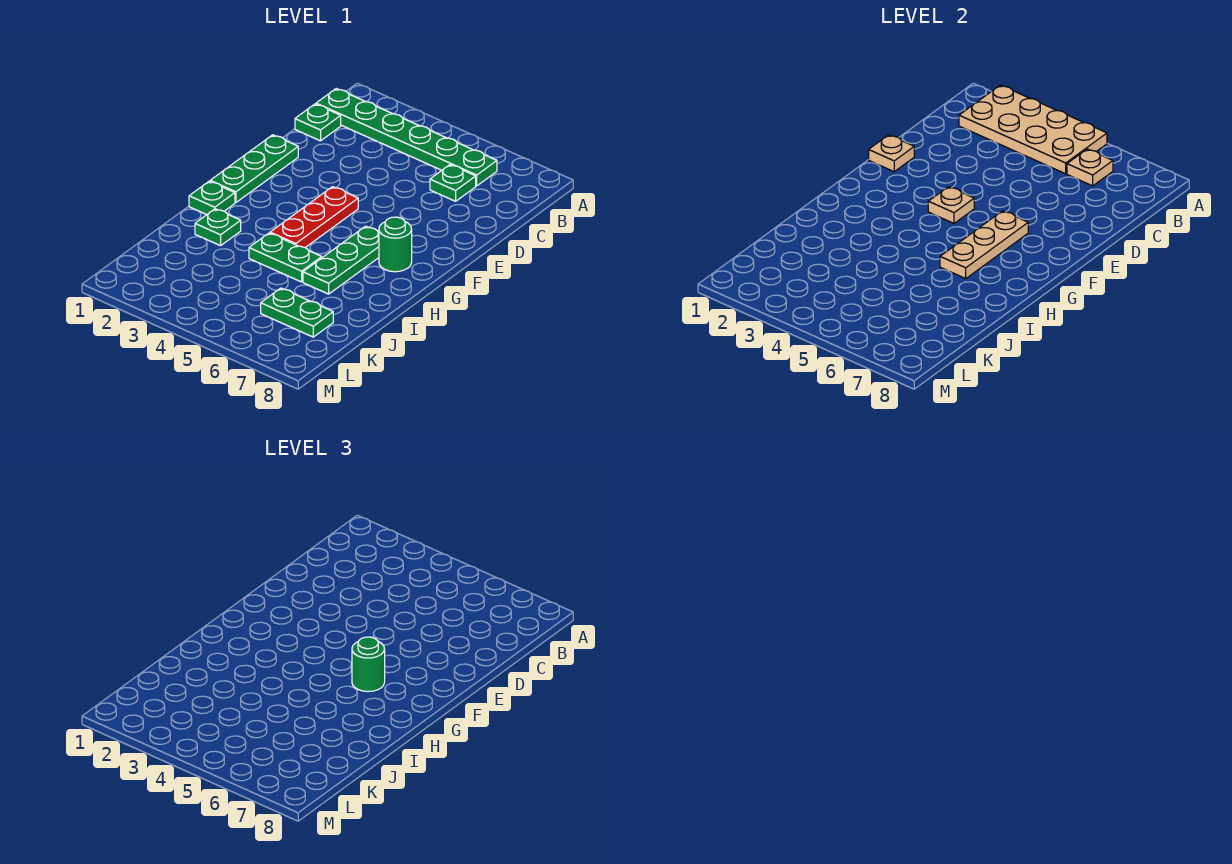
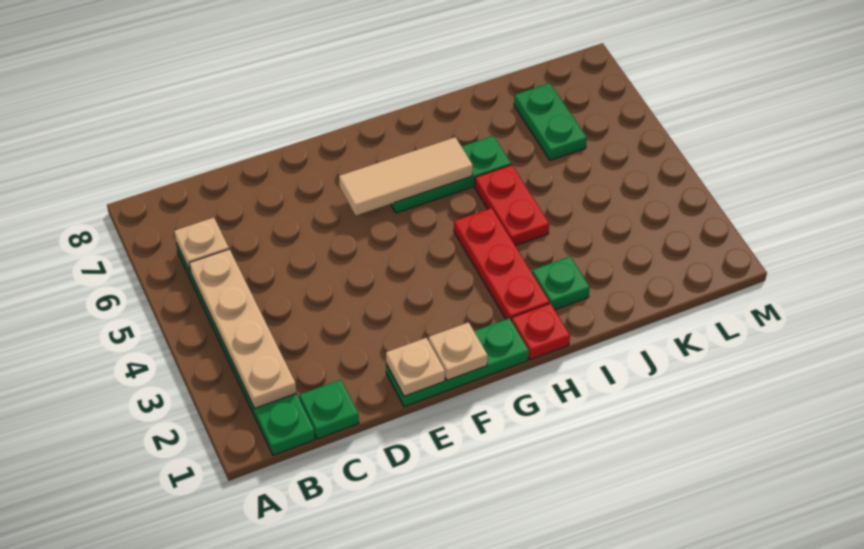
tan 2x4 plate [959,85,1107,174] -> tan 1x4 plate [189,249,296,409]
green 1x1 plate [430,165,476,201] -> none
red 1x3 plate [270,187,358,248] -> red 1x3 plate turned to [454,208,549,320]
tan 1x1 plate [928,187,974,223] -> tan 1x1 plate moved to [429,322,488,380]
tan 1x3 plate [940,211,1028,279] -> tan 1x3 tile [339,137,473,215]
green 1x1 round brick [352,637,385,692] -> none
green 1x1 round brick [379,217,412,272] -> none
green 1x1 plate [189,181,235,215] -> red 1x1 plate [511,303,570,360]
green 1x2 plate [249,233,322,282] -> red 1x2 plate [475,165,549,246]

